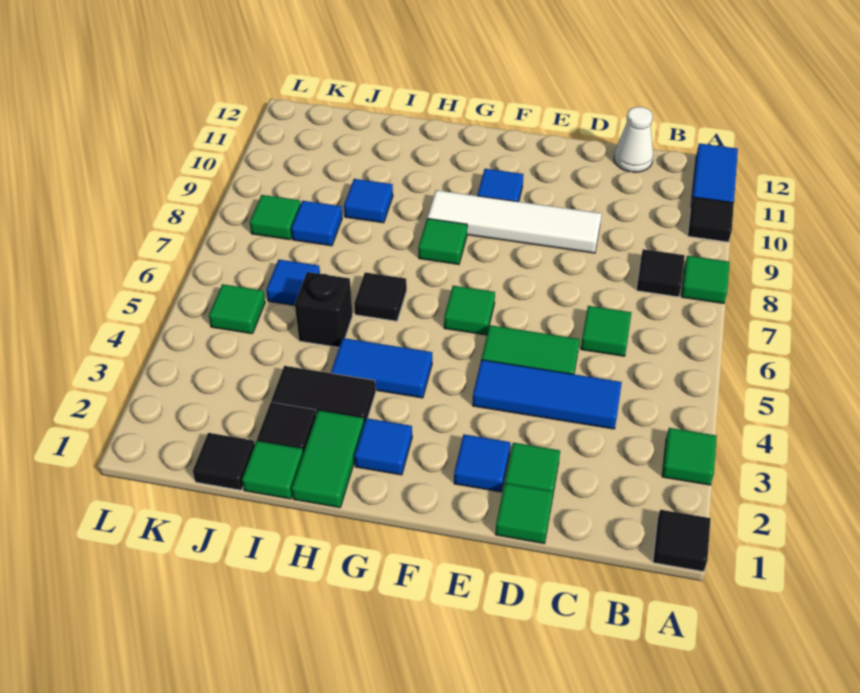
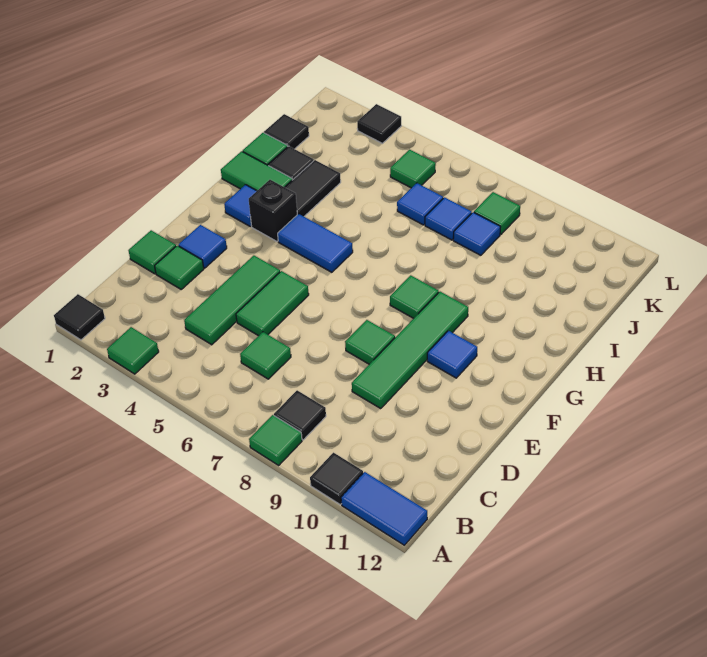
blue 1x3 tile [472,360,622,429] -> green 1x3 tile [184,256,280,345]
white 1x1 cone [614,107,653,172] -> none
white 1x4 tile [427,190,601,253] -> green 1x4 tile [352,292,468,409]
green 1x1 tile [444,286,495,335] -> green 1x1 tile moved to [345,320,395,364]
blue 1x2 tile [331,338,432,398] -> blue 1x2 tile turned to [278,214,353,272]
black 1x1 tile [354,272,407,321] -> black 1x1 tile moved to [357,104,401,143]
black 1x1 brick [295,272,352,347] -> black 1x1 brick moved to [249,180,297,241]
blue 1x1 tile [344,179,393,223] -> blue 1x1 tile moved to [425,197,472,240]

